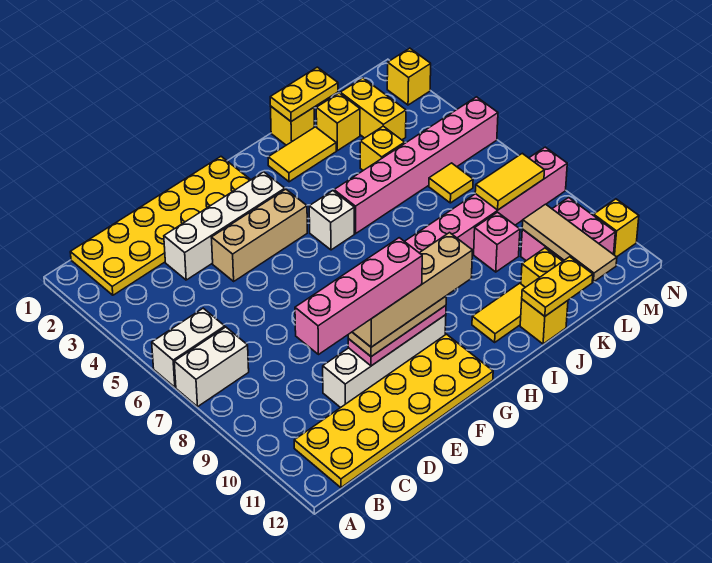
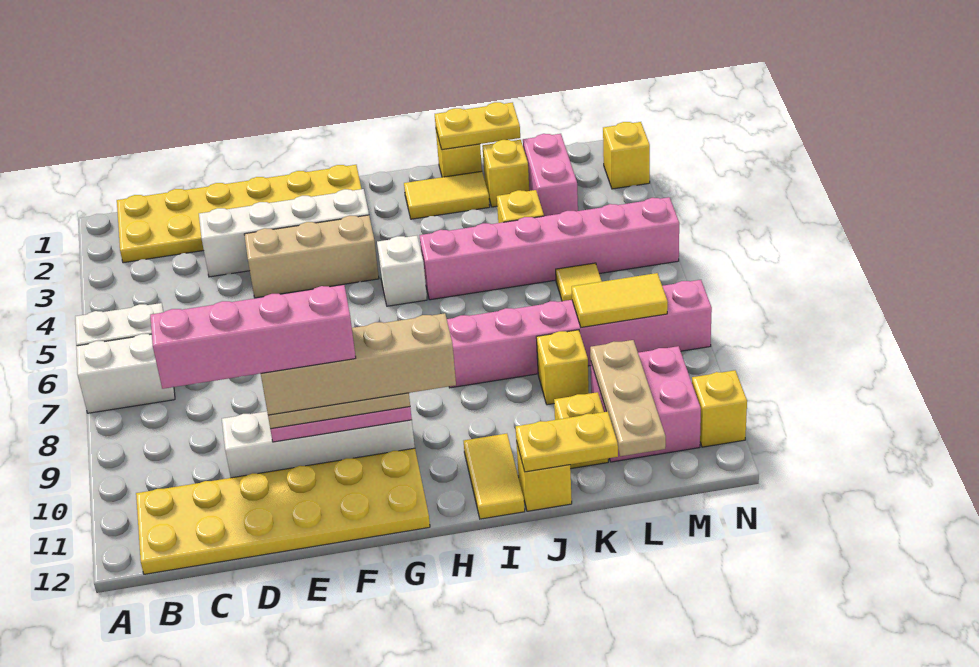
yellow 1x2 tile [472,283,525,342] -> yellow 1x2 tile turned to [464,434,525,519]
pink 1x1 brick [474,212,520,272] -> yellow 1x1 brick [536,330,589,405]
yellow 1x2 brick [340,78,406,140] -> pink 1x2 brick [523,134,578,216]
tan 1x3 tile [522,204,617,282] -> tan 1x3 plate [590,340,666,456]

